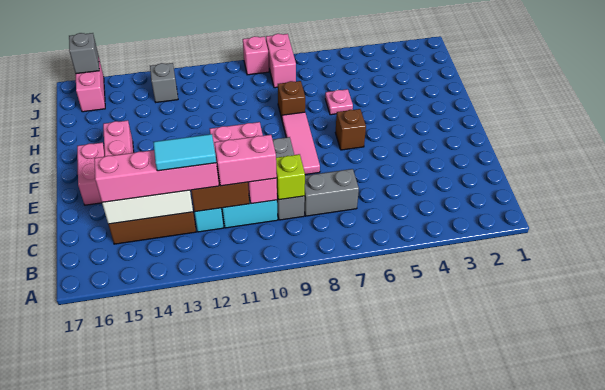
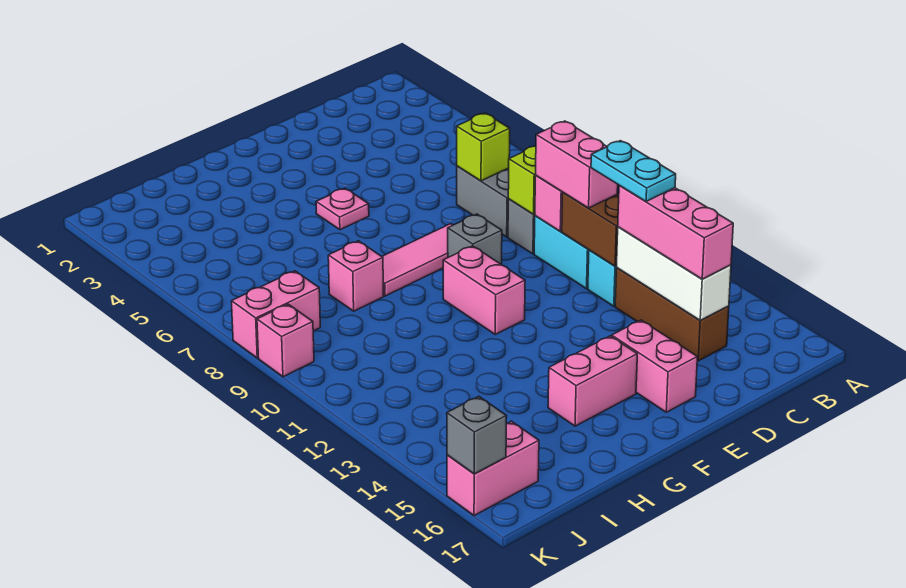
none -> lime 1x1 brick [457,113,510,181]
pink 1x4 brick [94,150,219,202] -> pink 1x3 brick [618,185,733,279]
cyan 1x2 tile [153,134,216,171] -> cyan 1x2 plate [591,141,676,201]
pink 1x2 brick [77,142,105,205] -> pink 1x2 brick turned to [612,320,697,412]
brown 1x1 brick [335,109,366,150] -> none
pink 1x1 plate [325,89,353,115] -> pink 1x1 plate moved to [316,188,369,230]
brown 1x1 brick [278,81,305,118] -> pink 1x1 brick [328,241,384,311]
grey 1x1 brick [150,63,178,102] -> none

